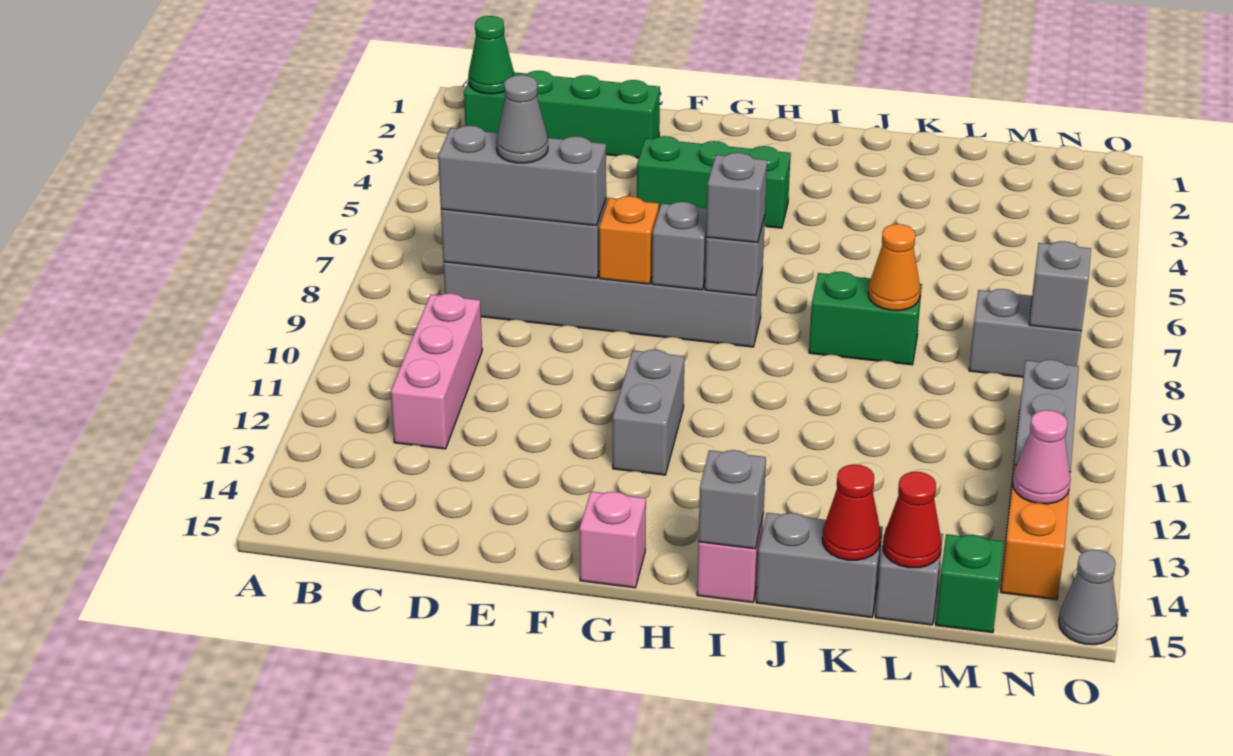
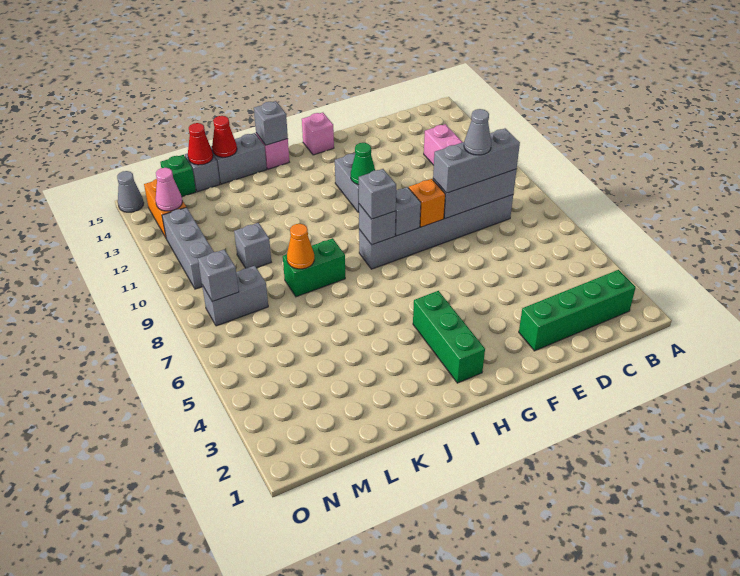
green 1x1 cone [468,16,514,94] -> green 1x1 cone moved to [351,143,375,185]
green 1x3 brick [637,136,791,228] -> green 1x3 brick turned to [413,291,485,383]
none -> grey 1x1 brick [234,223,271,268]

